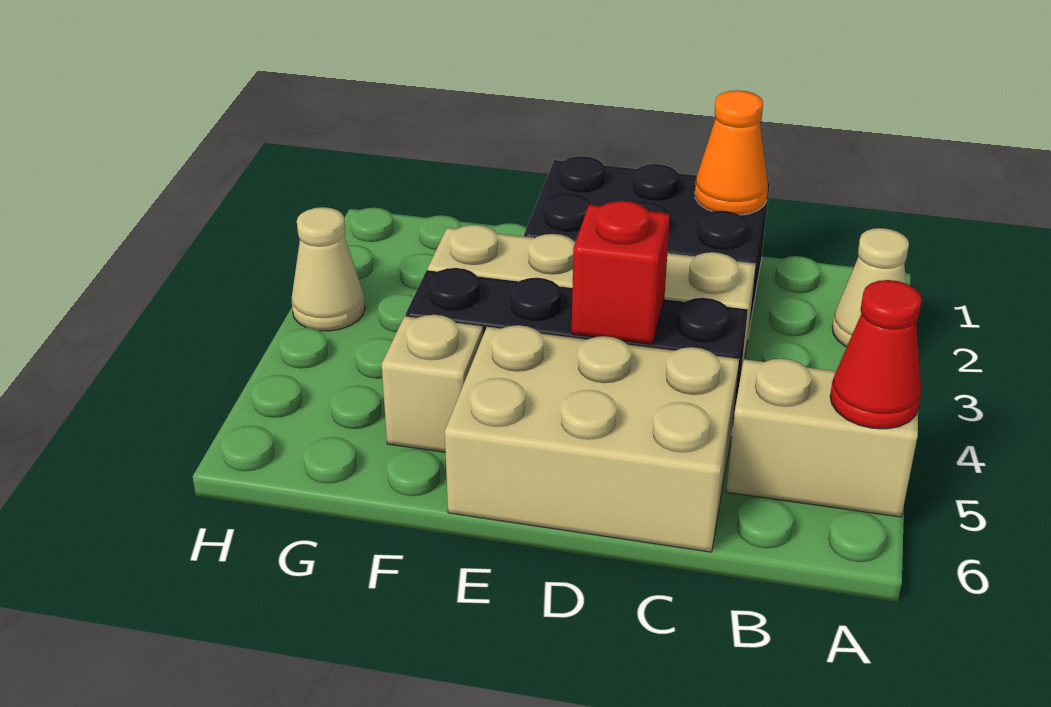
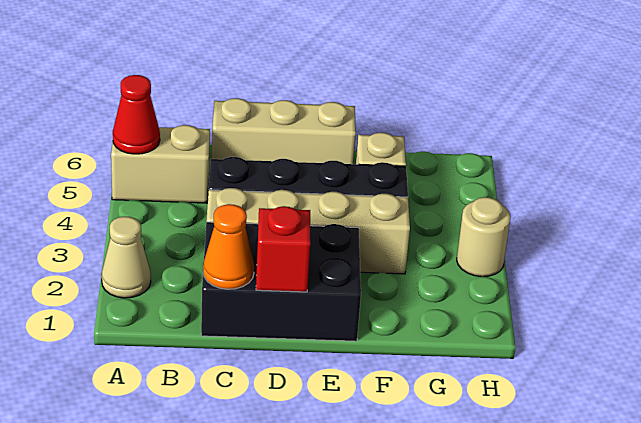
tan 2x3 brick [445,325,739,552] -> tan 1x3 brick [212,98,356,164]
red 1x1 brick [572,201,670,344] -> red 1x1 brick moved to [256,206,310,292]
tan 1x1 cone [291,207,365,331] -> tan 1x1 round brick [457,197,511,277]

